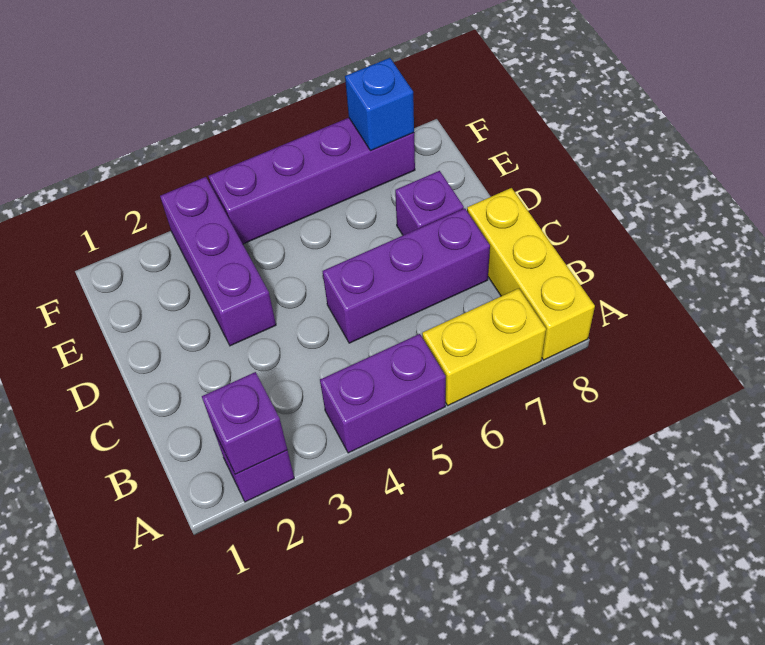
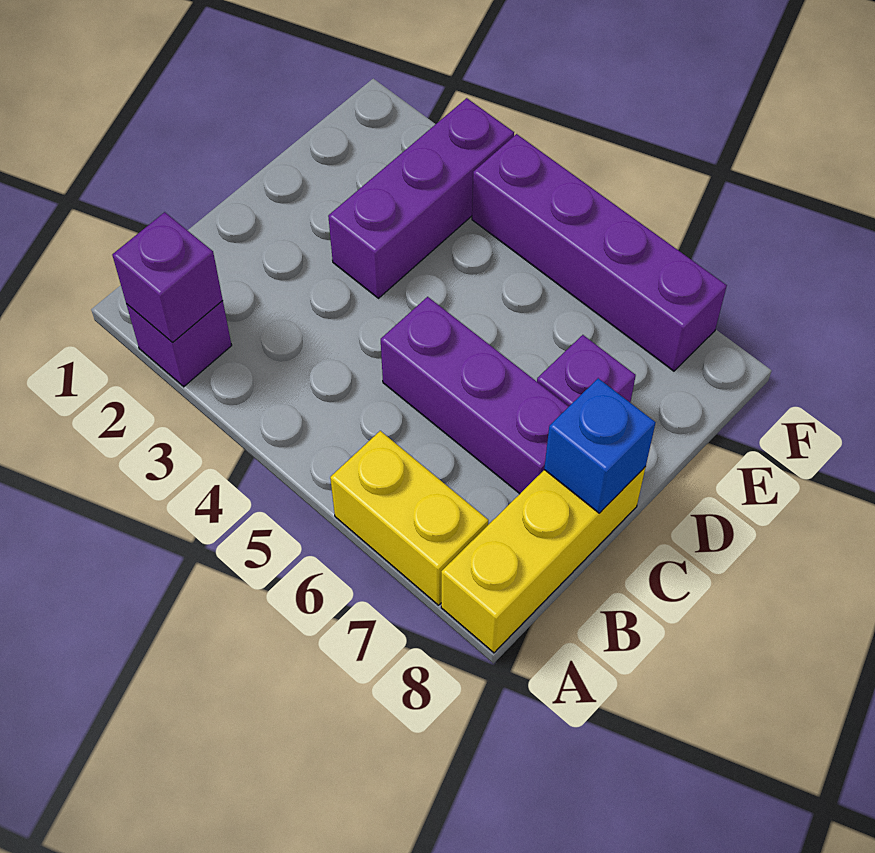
purple 1x2 brick [320,334,446,453] -> none
blue 1x1 brick [345,58,414,151] -> blue 1x1 brick moved to [544,378,656,513]

